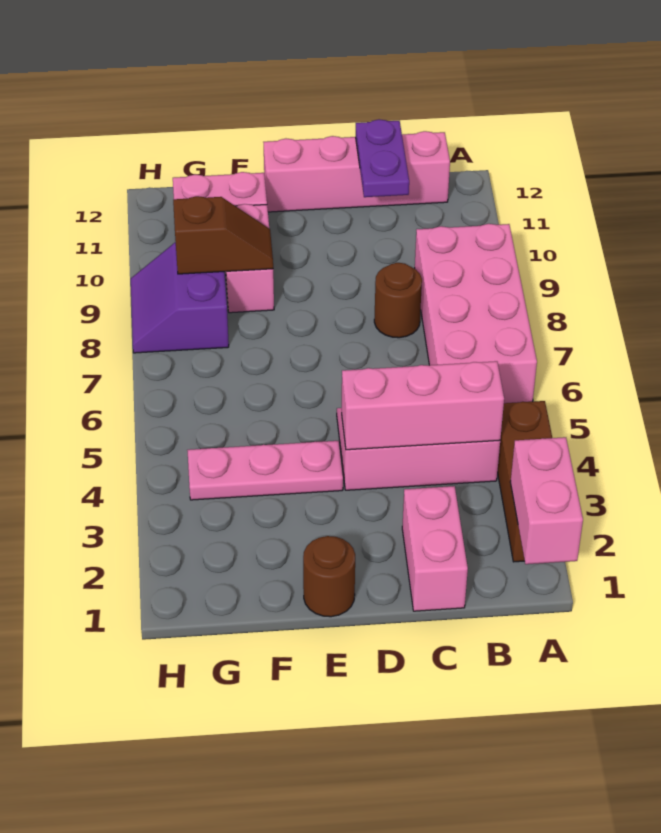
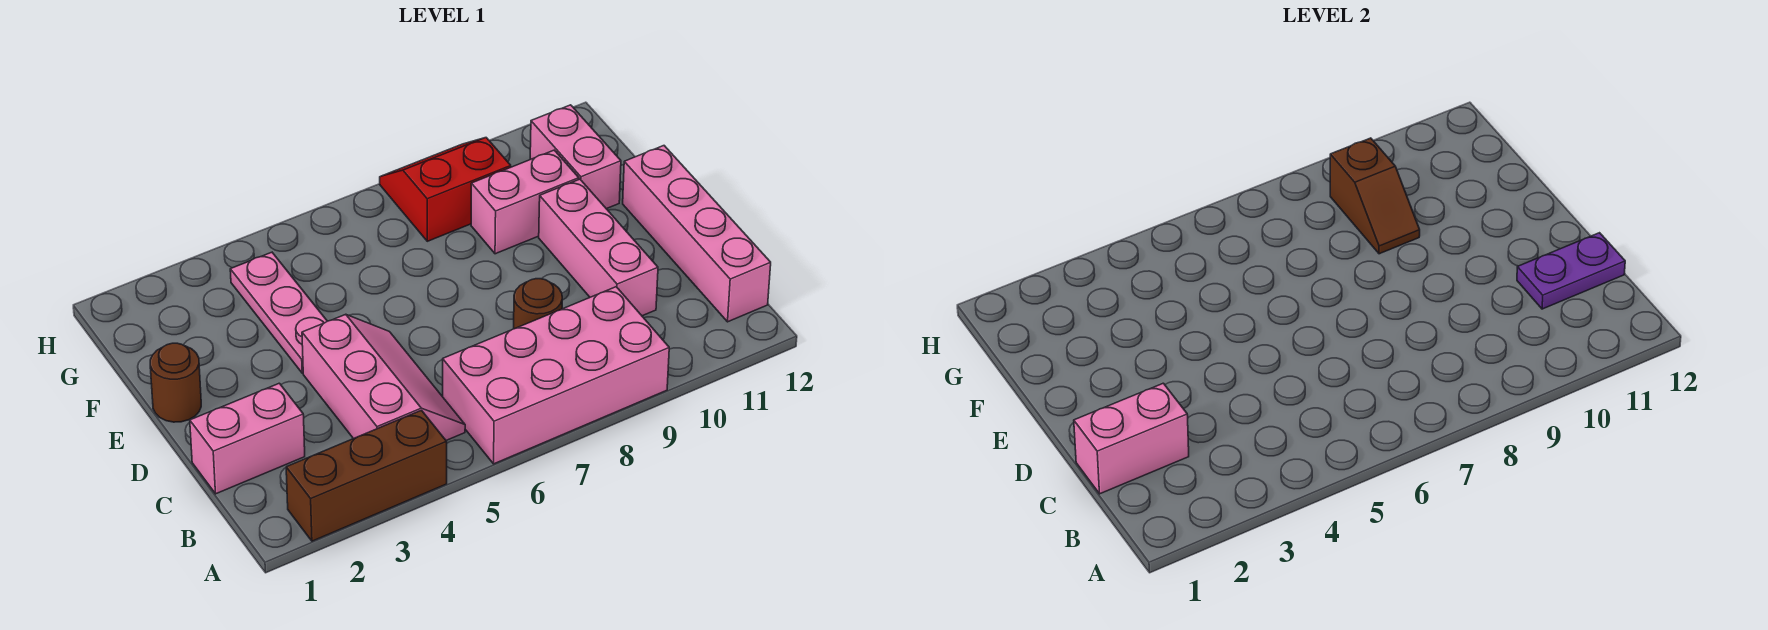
pink 1x2 brick [510,437,583,564] -> pink 1x2 brick moved to [1074,383,1189,494]
pink 1x3 brick [342,361,504,450] -> pink 1x3 brick moved to [539,179,658,316]
purple 2x2 slope [131,242,229,353] -> red 2x2 slope [380,138,511,241]

